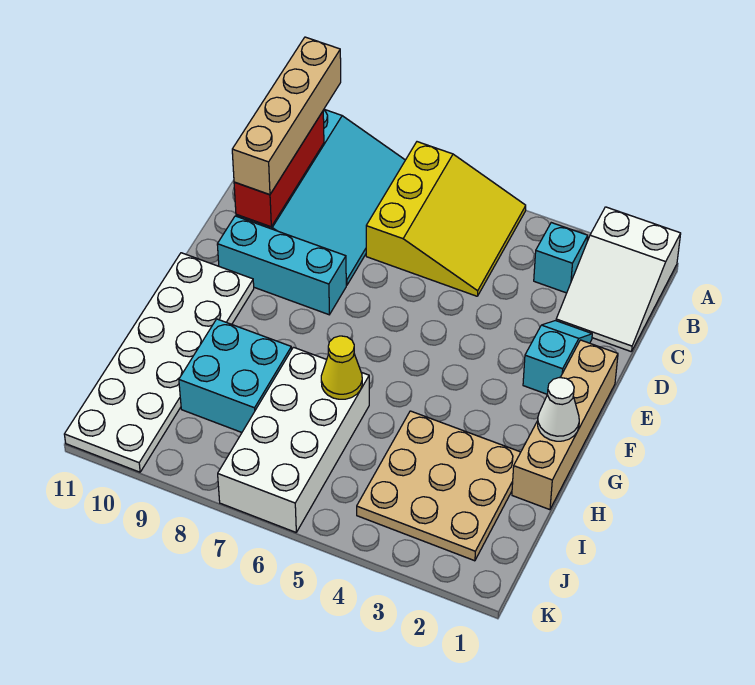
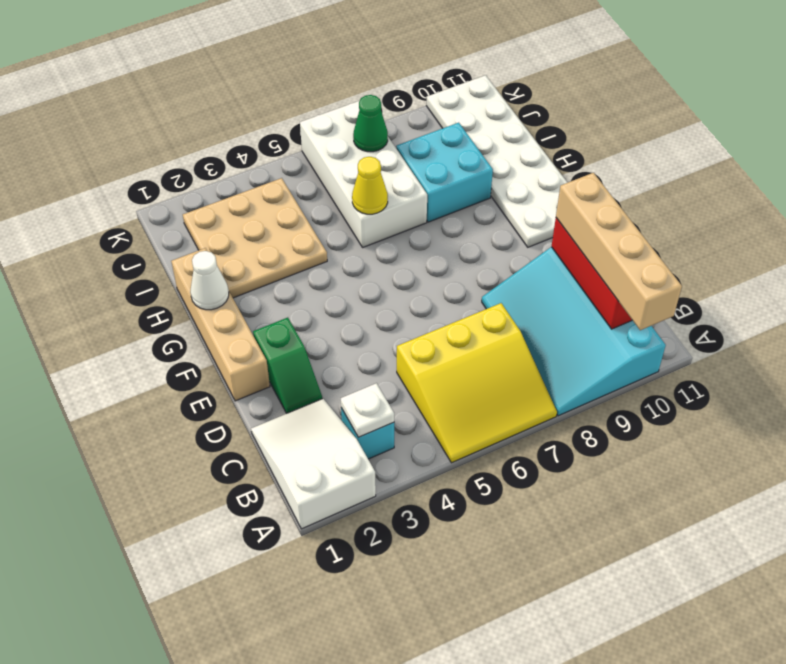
yellow 3x3 slope [366,142,526,296] -> yellow 3x3 slope turned to [397,303,557,463]
none -> white 1x1 plate [341,383,394,437]
cyan 1x2 slope [523,321,592,394] -> green 1x2 slope [253,318,323,413]
cyan 1x3 brick [217,216,346,315] -> none
none -> green 1x1 cone [353,95,388,152]

